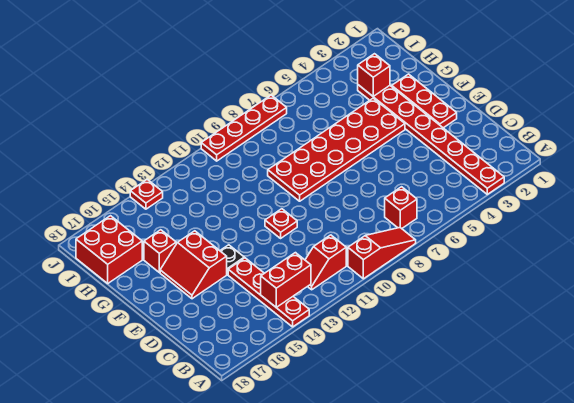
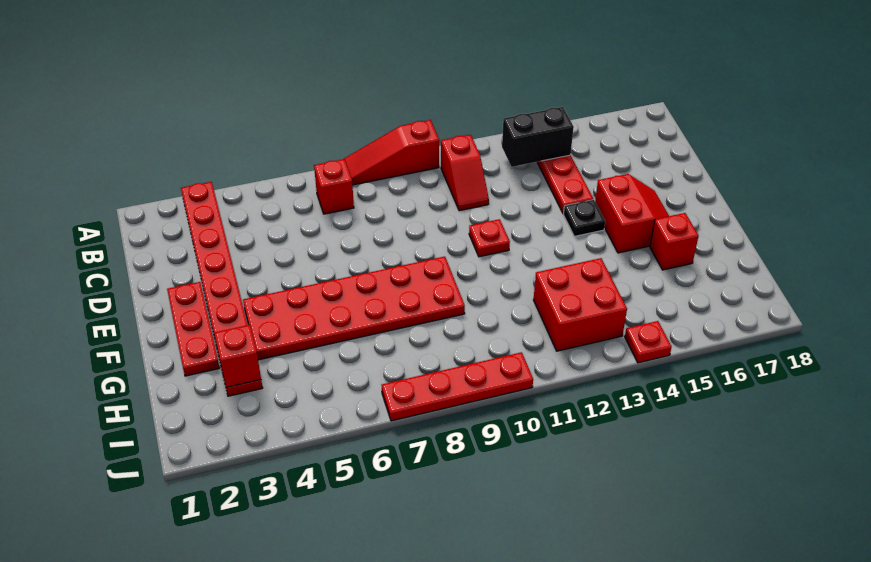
red 1x2 slope [305,235,346,290] -> red 1x2 slope turned to [441,135,489,211]
red 1x2 brick [261,253,311,307] -> black 1x2 brick [502,107,574,167]
red 2x2 brick [76,216,142,283] -> red 2x2 brick moved to [534,258,627,351]

